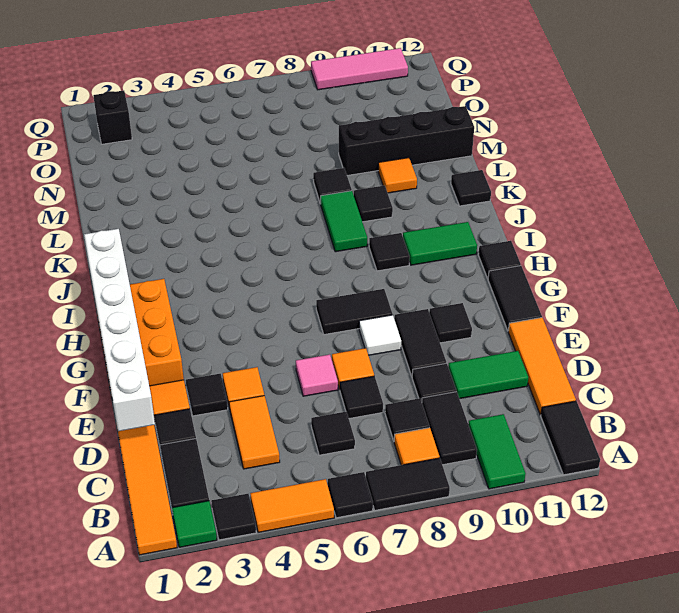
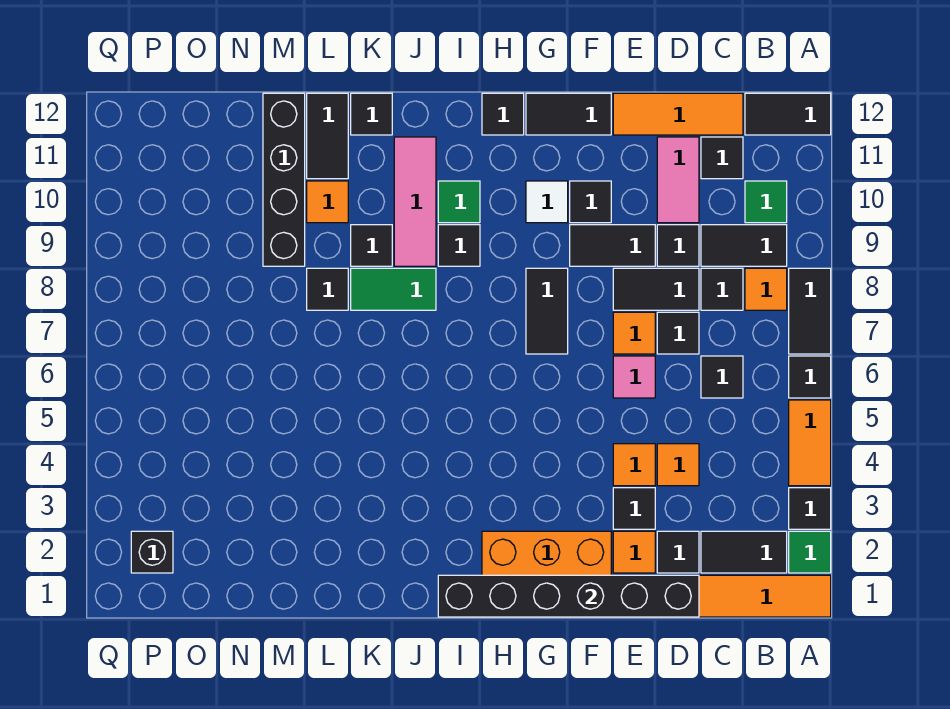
green 1x2 tile [468,414,526,489] -> green 1x1 tile [745,181,787,223]
orange 1x2 tile [229,396,280,469] -> orange 1x1 tile [657,444,699,486]
none -> black 1x1 tile [701,137,743,179]
white 1x6 brick [84,229,155,431] -> black 1x6 brick [438,575,699,617]
none -> black 1x2 tile [613,268,699,310]
green 1x2 tile [448,351,528,399] -> pink 1x2 tile [657,137,699,223]
white 1x1 tile [359,315,401,355] -> white 1x1 tile moved to [526,181,568,223]
green 1x2 tile [403,222,477,265] -> green 1x1 tile [438,181,480,223]
none -> black 1x2 tile [307,93,348,179]
pink 1x3 tile [311,48,408,90] -> pink 1x3 tile moved to [394,137,436,266]

